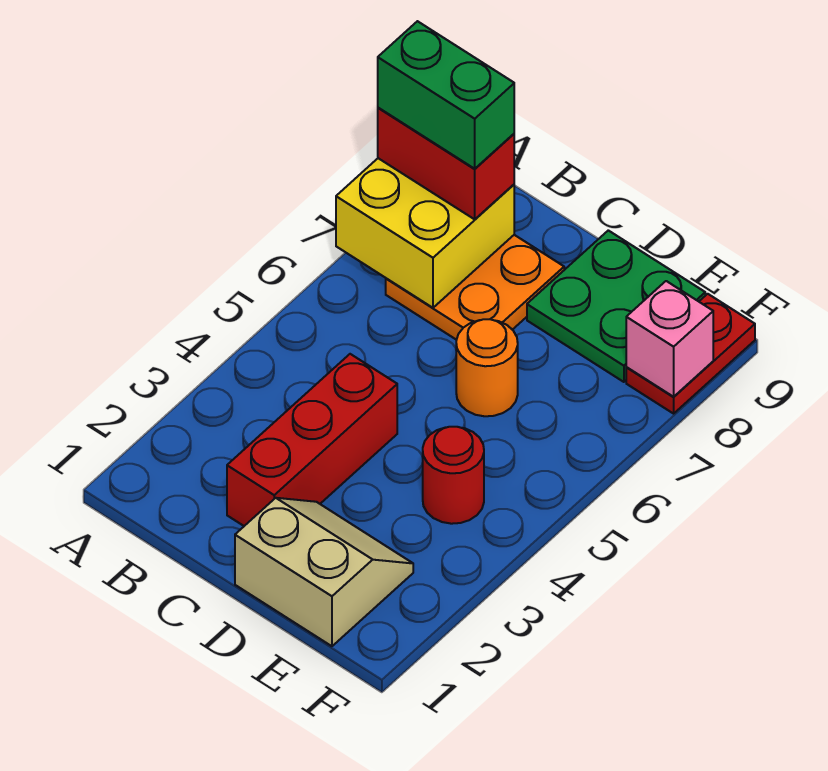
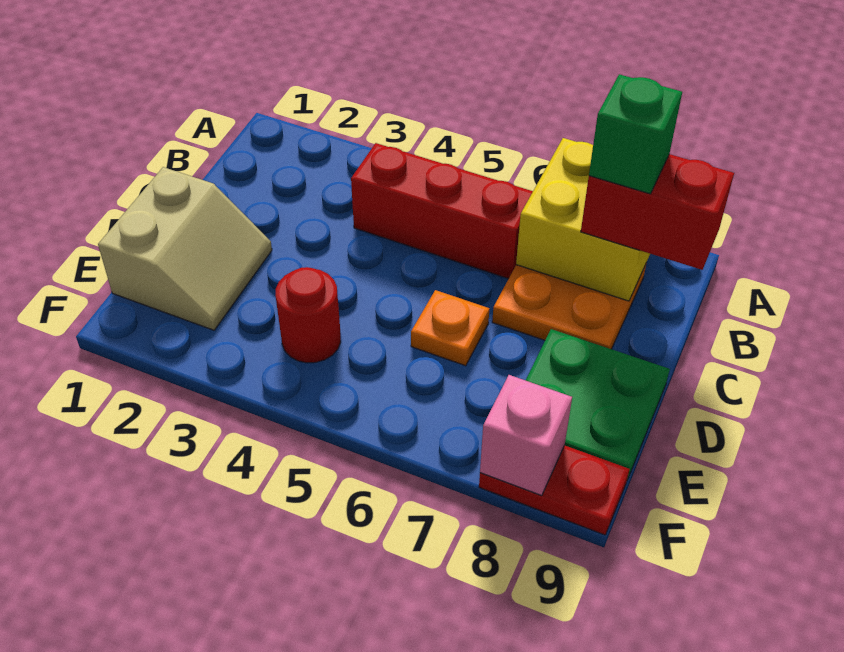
red 1x2 brick [378,108,514,219] -> red 1x2 brick turned to [581,154,734,270]
green 1x2 brick [378,21,514,169] -> green 1x1 brick [589,74,682,194]
red 1x3 brick [227,354,397,526] -> red 1x3 brick moved to [351,143,533,279]
orange 1x1 round brick [456,319,518,416] -> orange 1x1 plate [411,290,489,366]

